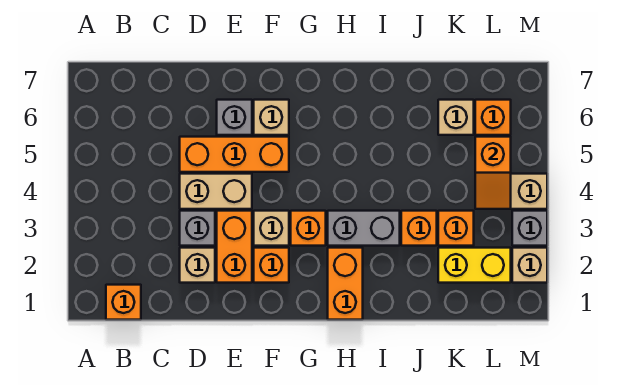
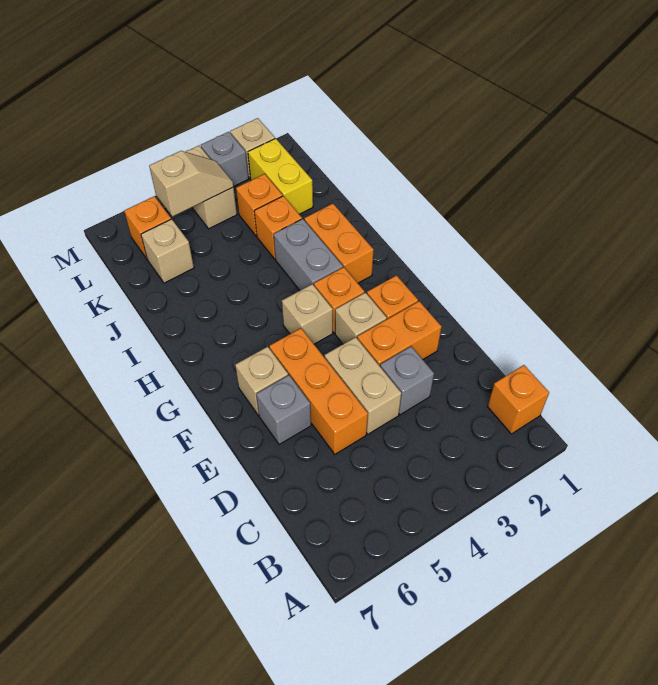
tan 1x1 brick [180,248,215,283] -> tan 1x1 brick moved to [282,284,333,344]
orange 1x2 brick [328,248,363,320] -> orange 1x2 brick turned to [304,204,374,283]
orange 1x2 slope [475,137,511,209] -> tan 1x2 slope [149,151,233,217]

